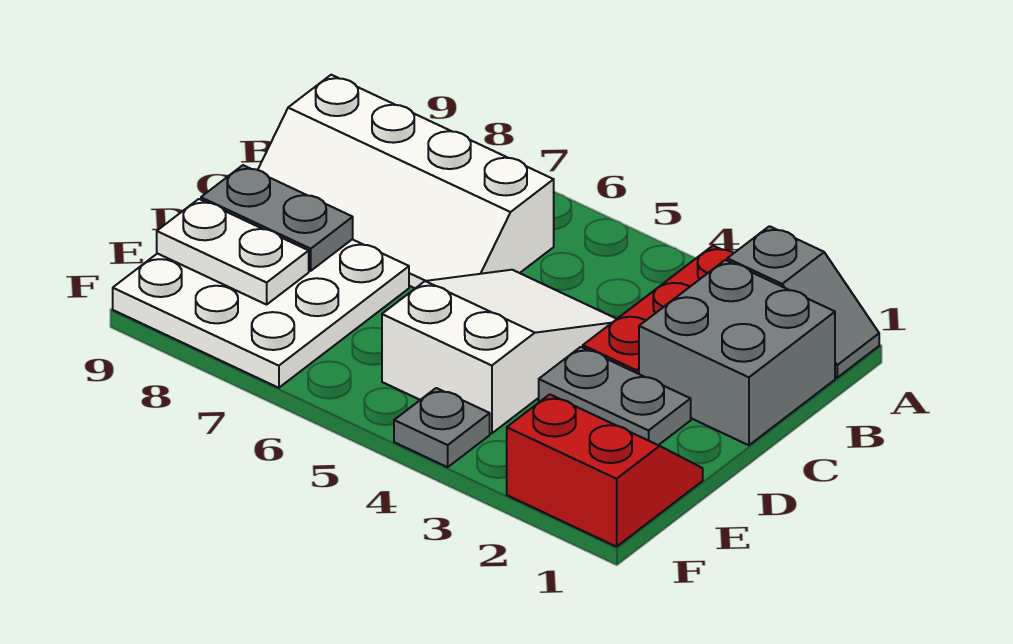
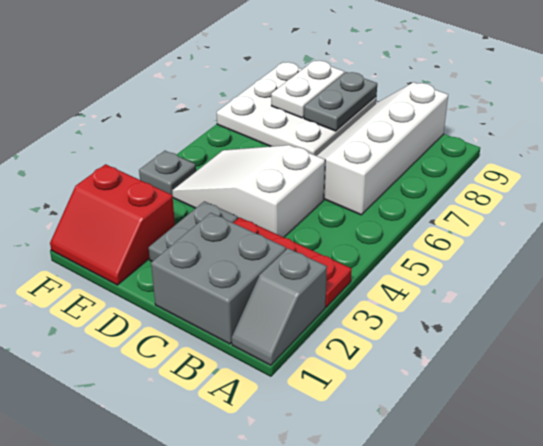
white 2x3 slope [382,270,616,433] -> white 2x3 slope turned to [172,145,325,237]
red 2x2 slope [507,394,703,547] -> red 2x2 slope turned to [50,164,175,285]

